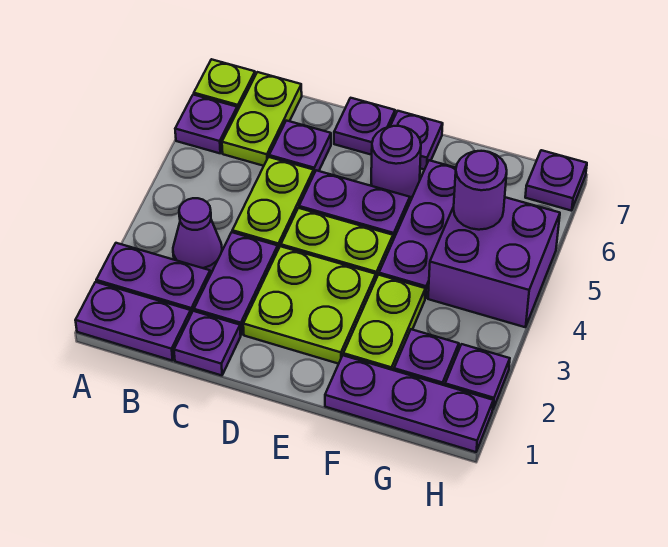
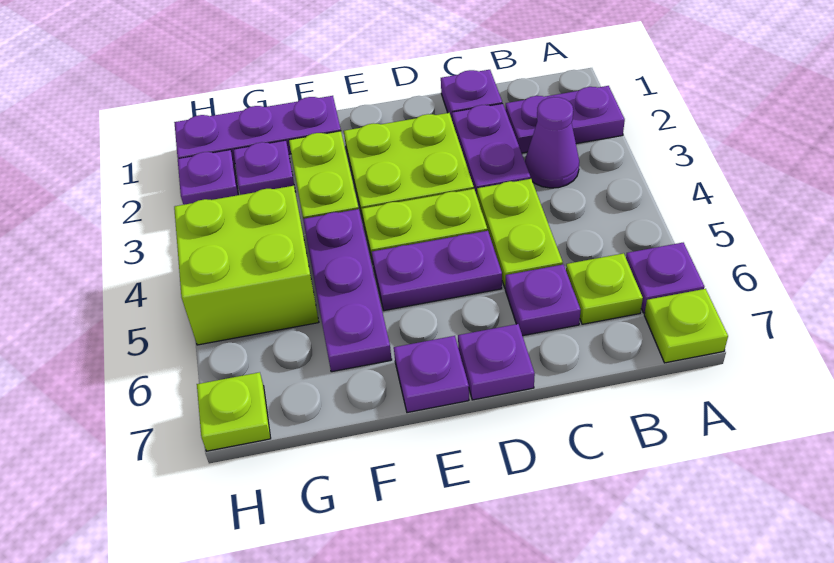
purple 1x2 plate [75,282,191,361] -> none
lime 1x2 plate [222,72,302,166] -> lime 1x1 plate [566,253,643,324]
purple 1x1 round brick [371,126,421,198] -> none
purple 2x2 brick [428,197,560,327] -> lime 2x2 brick [174,186,319,345]
purple 1x1 round brick [454,151,507,230] -> none
purple 1x1 plate [525,150,587,211] -> lime 1x1 plate [197,372,271,451]

